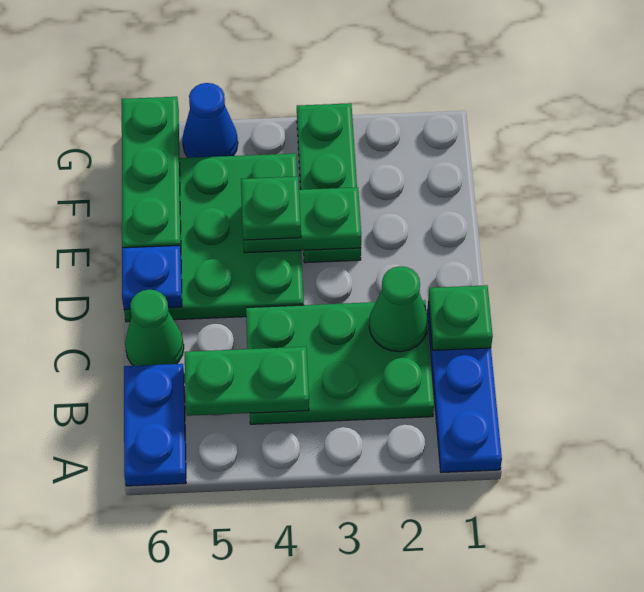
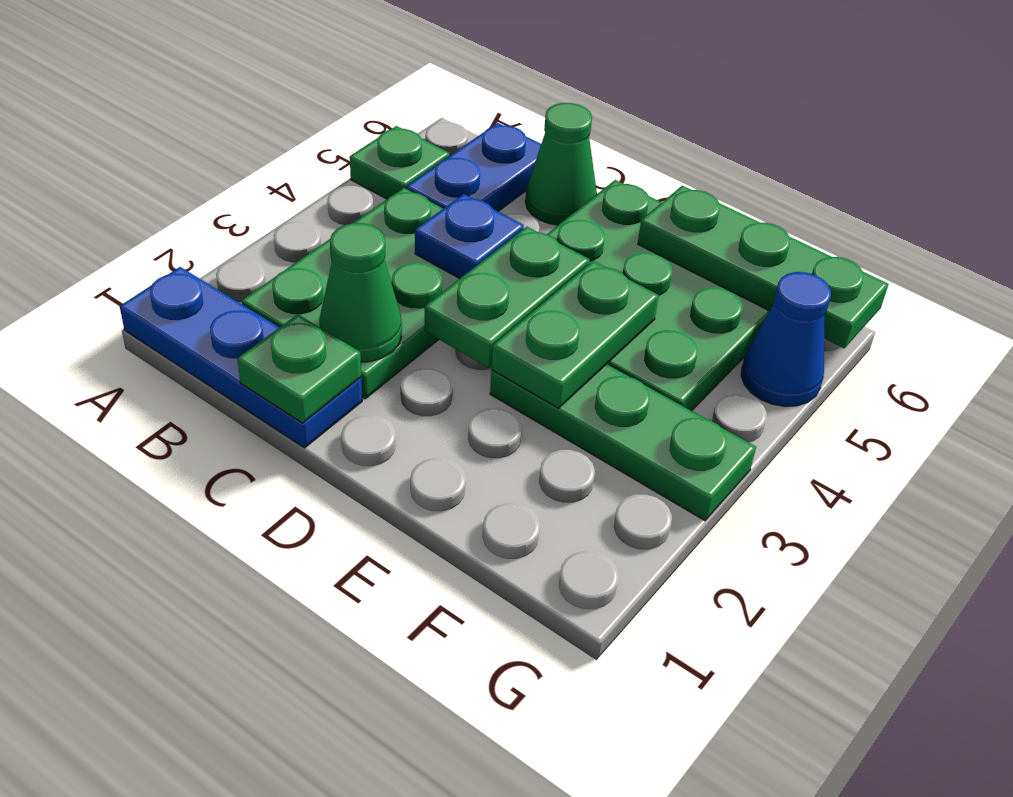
blue 1x2 plate [124,364,186,486] -> blue 1x2 plate turned to [406,123,541,212]
green 1x2 plate [185,347,309,416] -> green 1x2 plate moved to [424,227,590,367]
blue 1x1 plate [122,245,182,310] -> blue 1x1 plate moved to [415,194,524,279]
green 1x1 plate [241,177,301,240] -> green 1x1 plate moved to [350,126,449,199]

